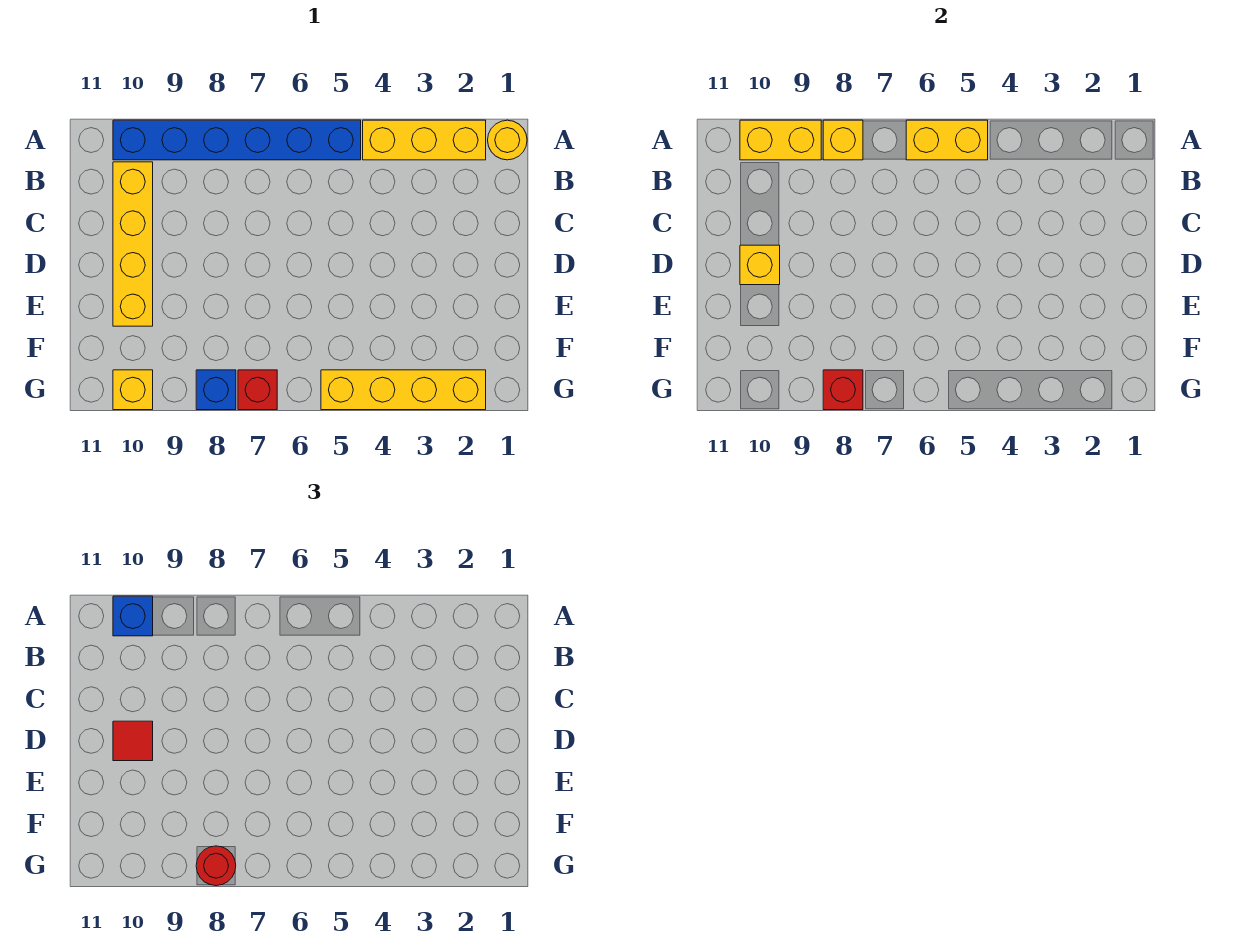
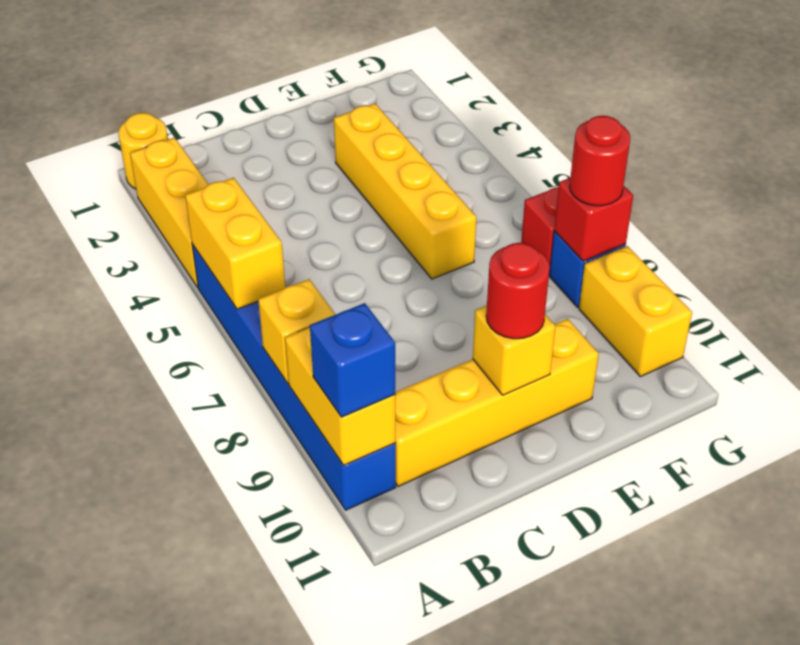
red 1x1 tile [113,721,153,761] -> red 1x1 round brick [486,243,550,339]
yellow 1x4 brick [321,370,486,410] -> yellow 1x4 brick moved to [334,103,476,279]
yellow 1x1 brick [113,370,153,410] -> yellow 1x2 brick [579,246,692,377]

